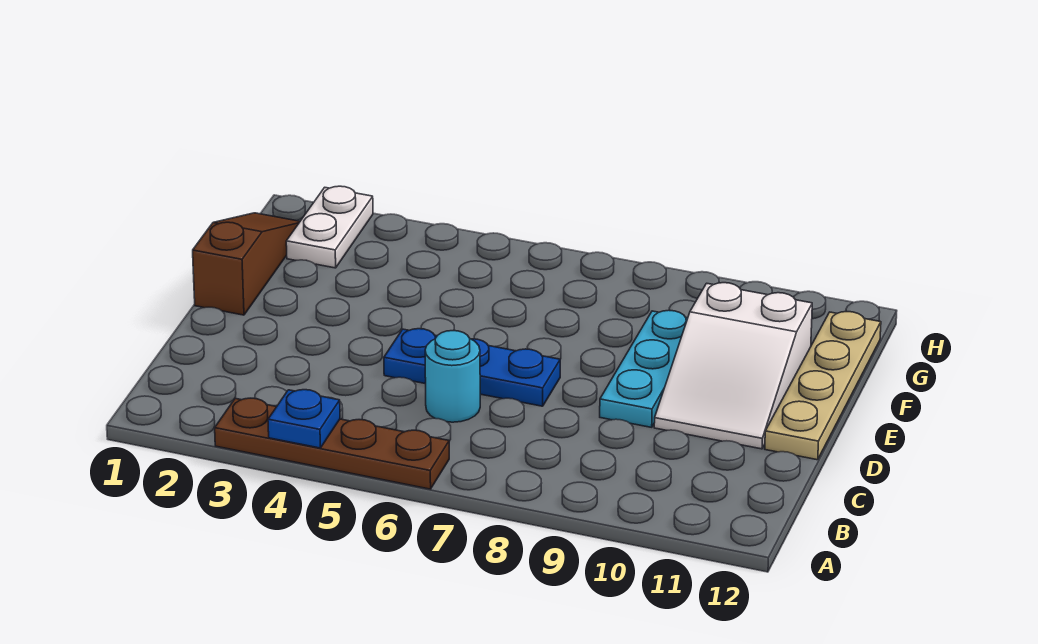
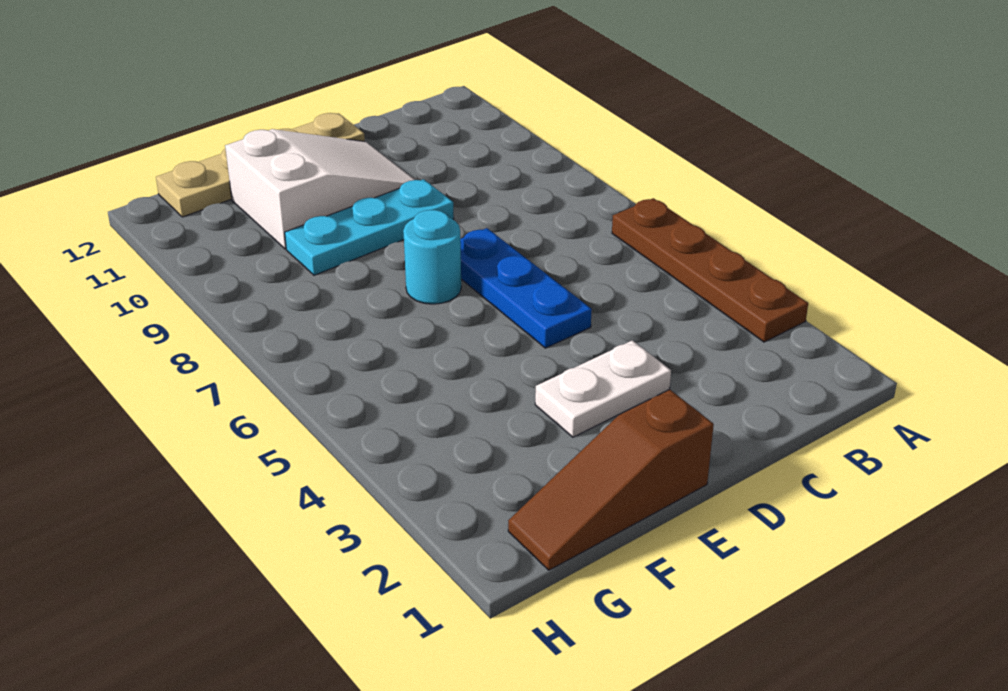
blue 1x1 plate [268,390,340,448] -> none
cyan 1x1 round brick [425,331,480,422] -> cyan 1x1 round brick moved to [403,210,461,304]
white 1x2 plate [286,186,373,268] -> white 1x2 plate moved to [535,340,671,437]

